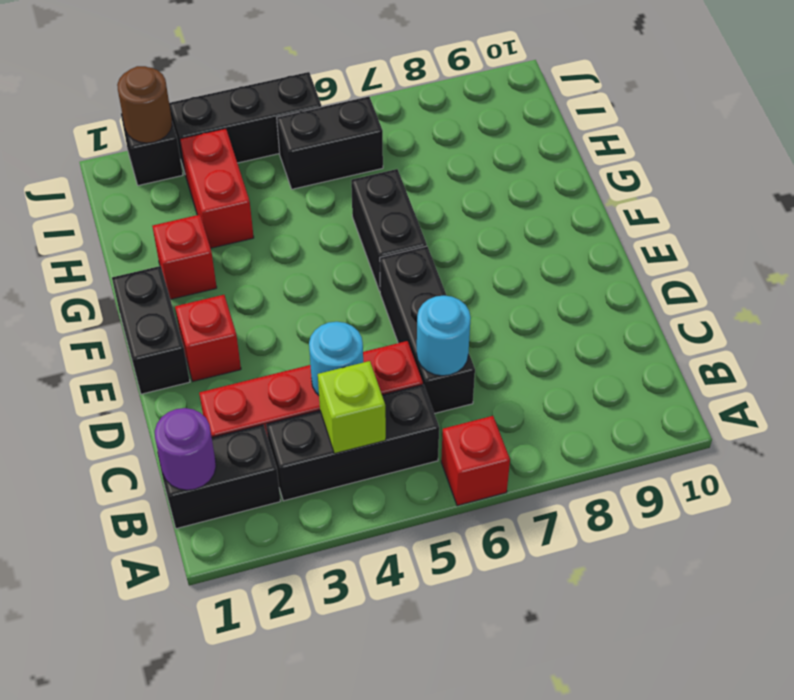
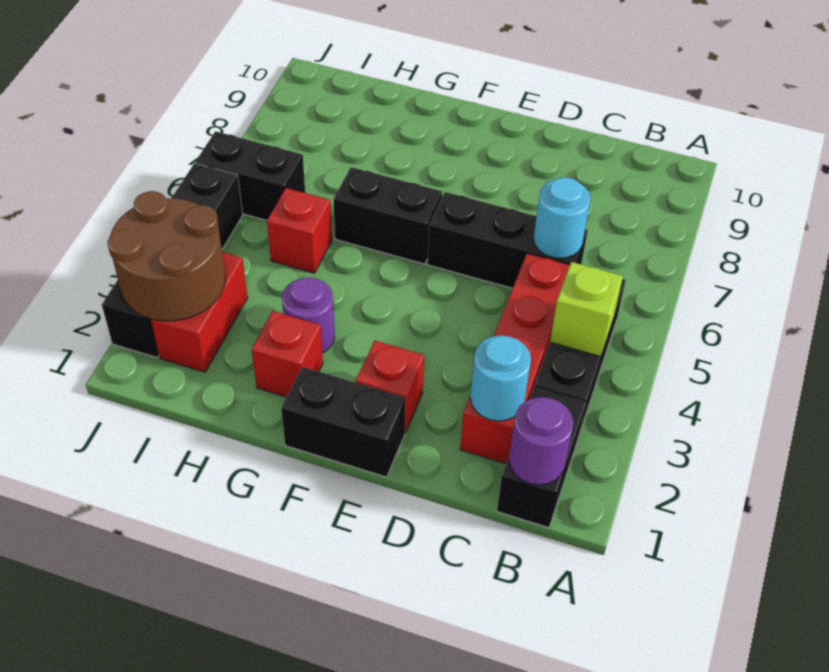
red 1x1 brick [441,416,510,506] -> red 1x1 brick moved to [267,188,332,273]
cyan 1x1 round brick [309,322,363,395] -> cyan 1x1 round brick moved to [471,335,531,421]
none -> purple 1x1 round brick [282,278,335,353]
red 1x2 brick [180,129,254,248] -> red 1x2 brick turned to [151,252,248,372]
black 1x2 brick [277,97,383,189] -> black 1x2 brick turned to [196,131,305,220]
brown 1x1 round brick [117,66,172,143] -> brown 2x2 round brick [108,191,226,321]

